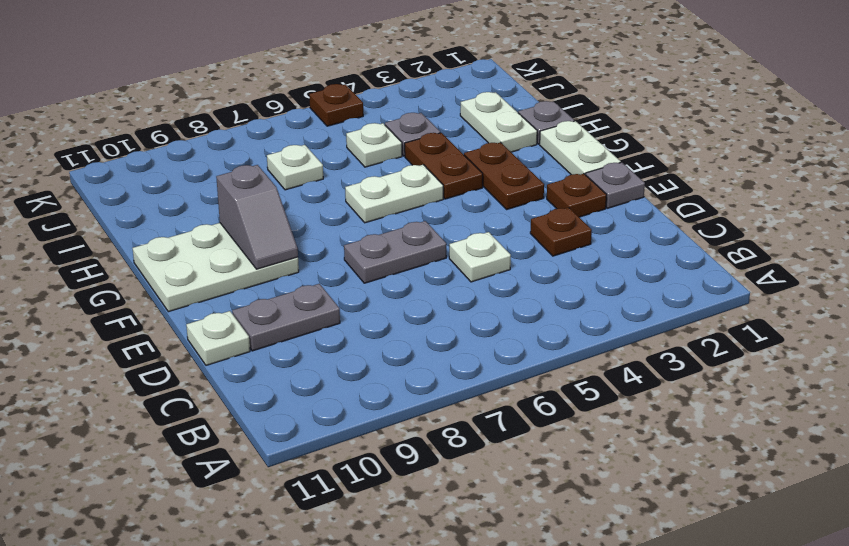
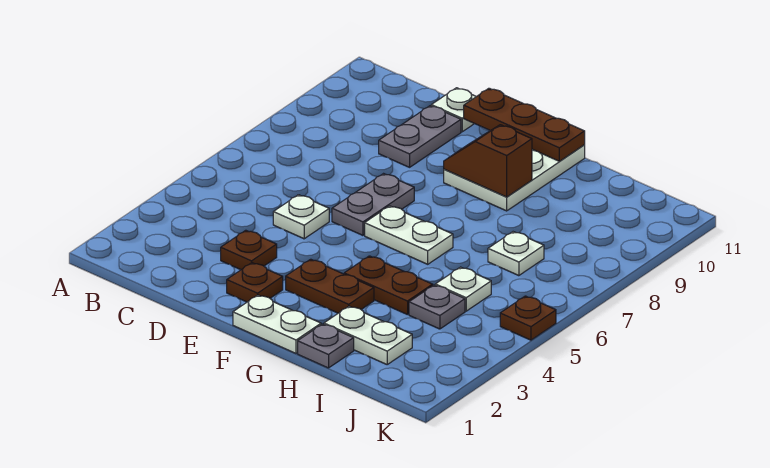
grey 1x1 plate [586,162,645,208] -> none
none -> brown 1x3 plate [464,88,585,161]
grey 1x2 slope [216,165,298,269] -> brown 1x2 slope [444,125,532,197]
white 1x2 plate [345,165,443,223] -> white 1x2 plate turned to [365,206,453,264]

